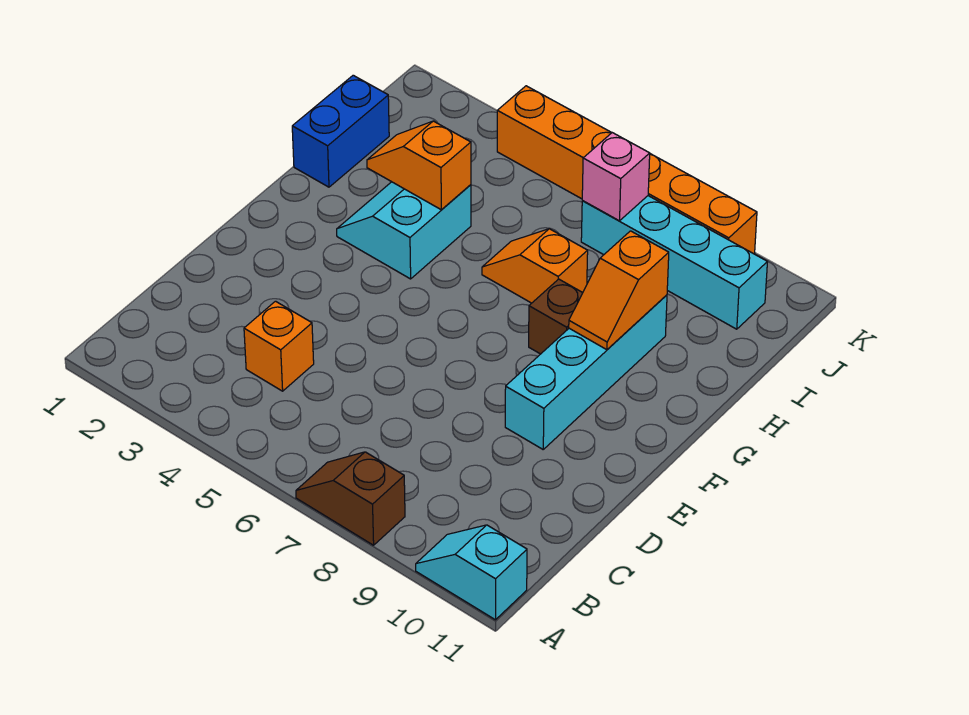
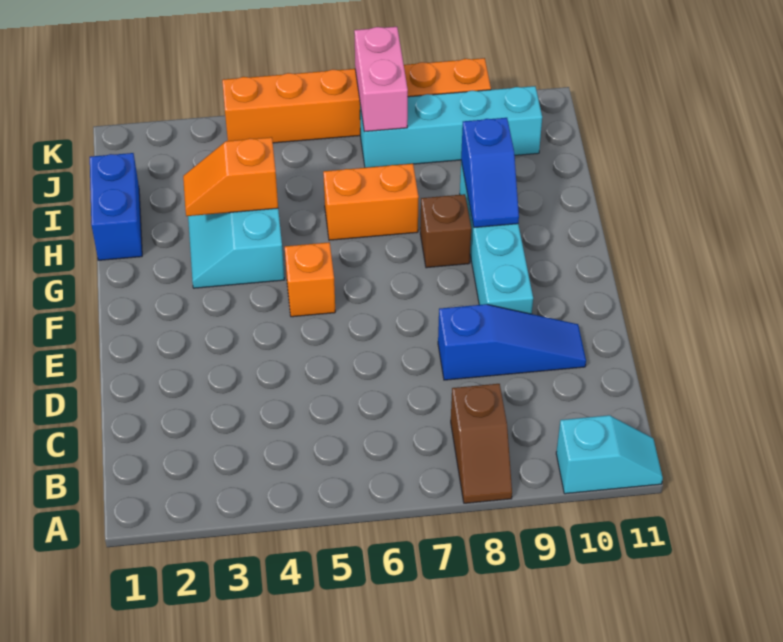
brown 1x2 slope [296,452,405,545] -> brown 1x2 slope turned to [451,384,512,503]
cyan 1x2 slope [416,525,527,620] -> cyan 1x2 slope turned to [556,415,663,494]
orange 1x1 brick [244,301,314,391] -> orange 1x1 brick moved to [285,242,335,317]
none -> blue 1x3 slope [438,304,586,380]
orange 1x2 slope [569,231,669,350] -> blue 1x2 slope [461,118,519,228]
orange 1x2 slope [482,229,588,303] -> orange 1x2 brick [323,164,419,240]
pink 1x1 brick [582,133,650,221] -> pink 1x2 brick [354,27,408,132]

